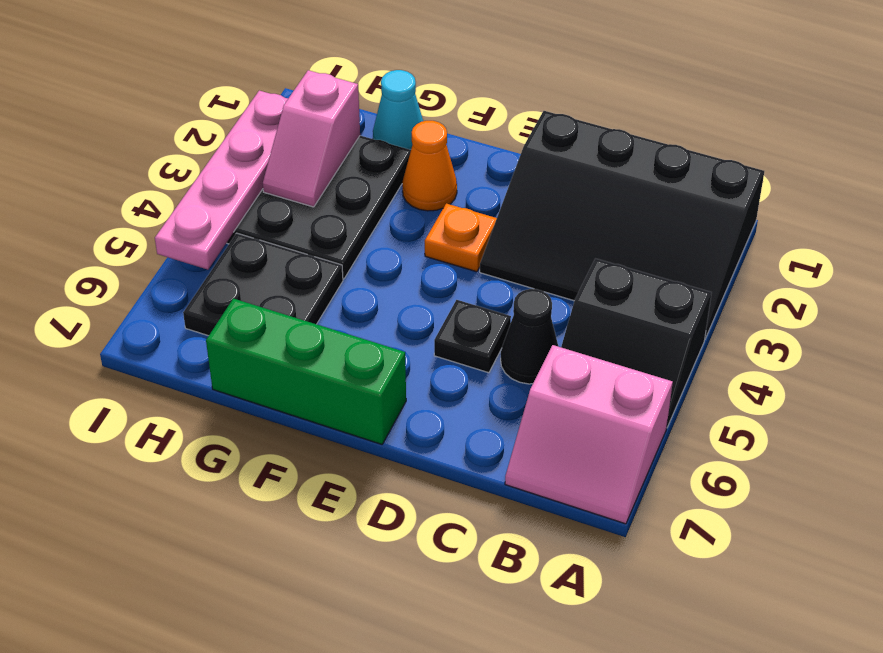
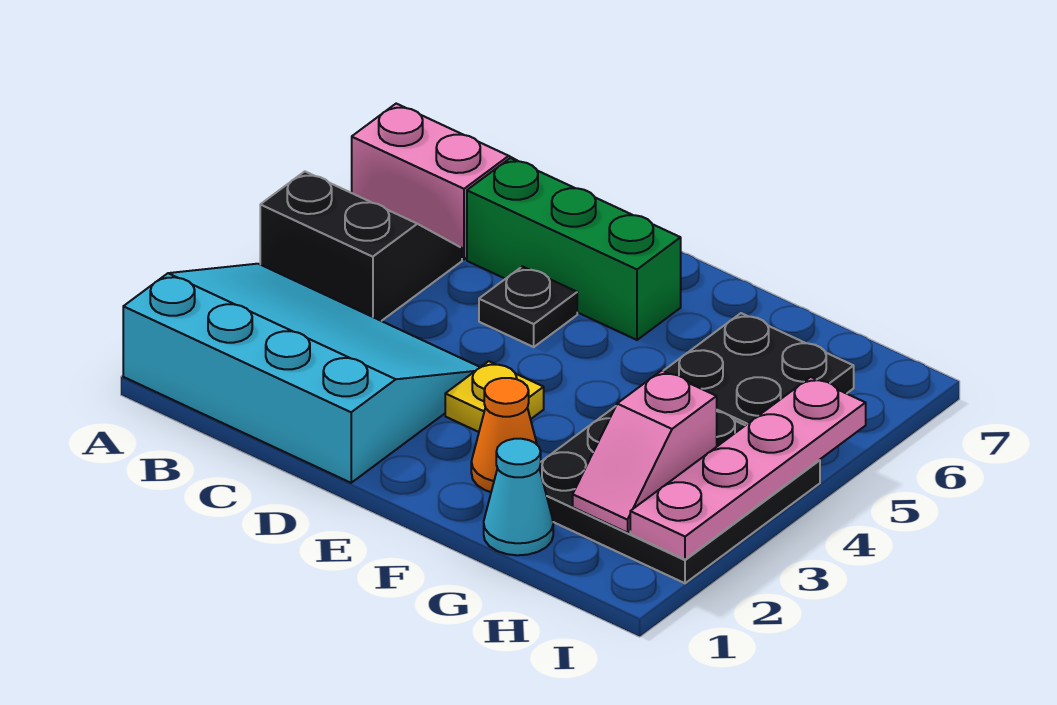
black 3x4 slope [480,111,764,339] -> cyan 3x4 slope [123,264,480,483]
black 1x1 cone [501,289,559,384] -> none
orange 1x1 plate [425,204,497,272] -> yellow 1x1 plate [445,361,544,432]
green 1x3 brick [206,298,406,444] -> green 1x3 brick moved to [467,158,681,340]
pink 1x2 slope [263,70,360,207] -> pink 1x2 slope turned to [573,371,717,533]

